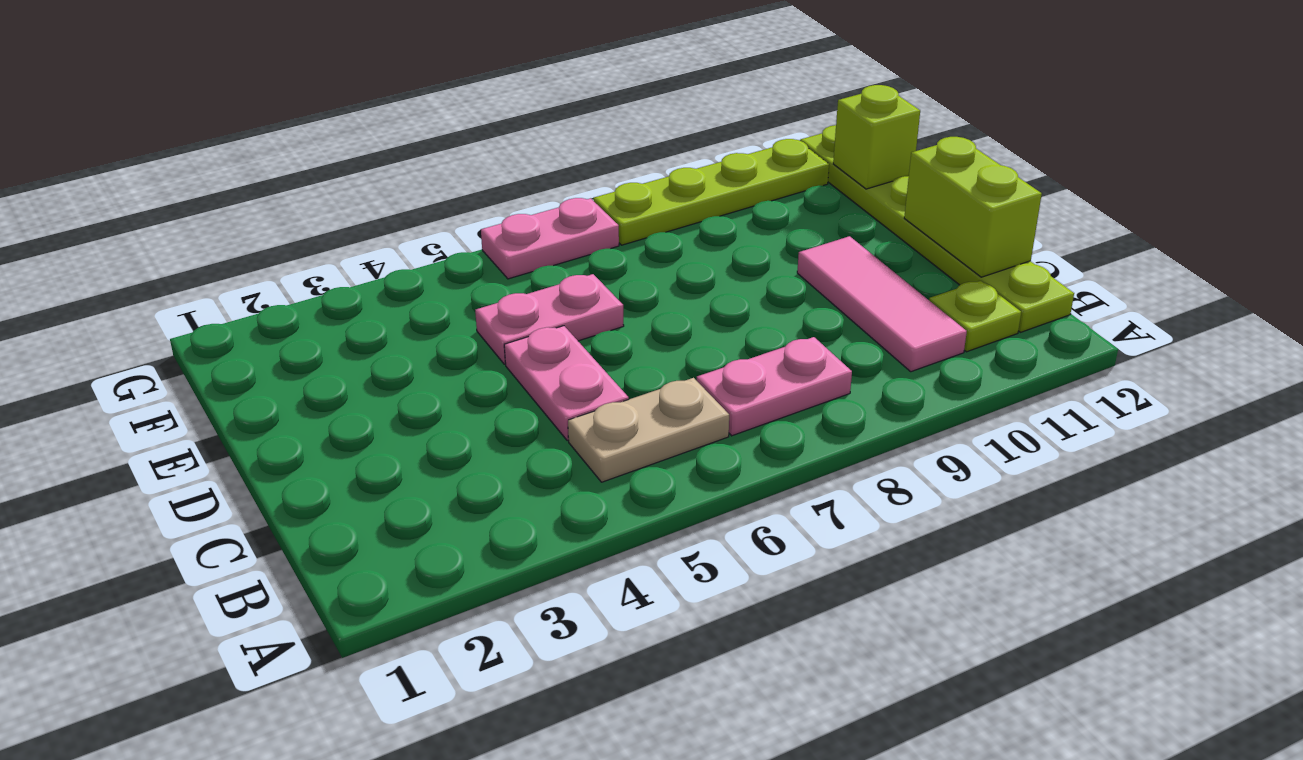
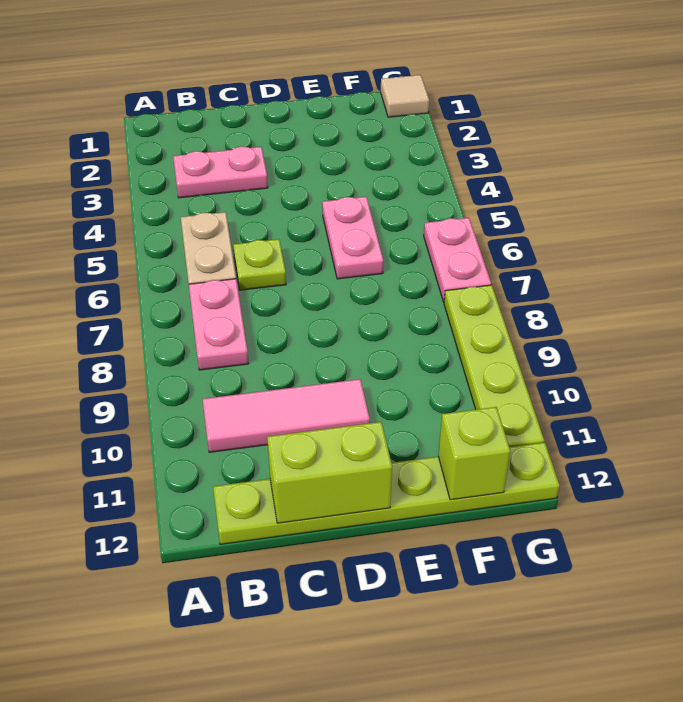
lime 1x1 plate [929,281,1021,352] -> lime 1x1 plate moved to [233,239,286,290]
pink 1x2 plate [504,326,629,441] -> pink 1x2 plate moved to [173,146,268,198]
none -> tan 1x1 tile [381,75,429,117]

